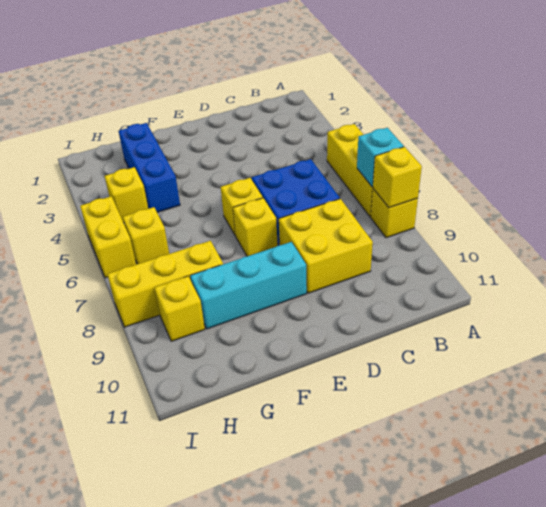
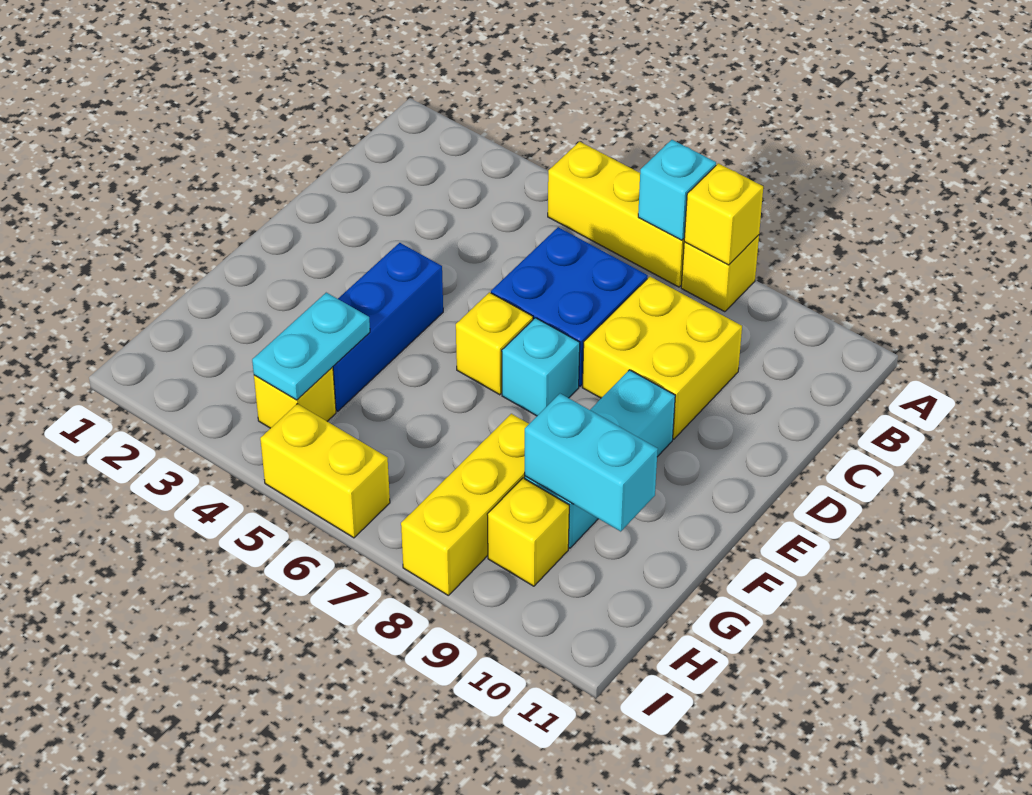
yellow 1x1 brick [233,198,278,256] -> cyan 1x1 brick [502,318,580,416]
blue 1x3 brick [119,123,180,212] -> blue 1x3 brick turned to [333,243,443,411]
none -> cyan 1x2 plate [252,293,370,400]
none -> cyan 1x2 brick [525,394,658,532]
yellow 1x1 brick [123,207,169,264] -> none

